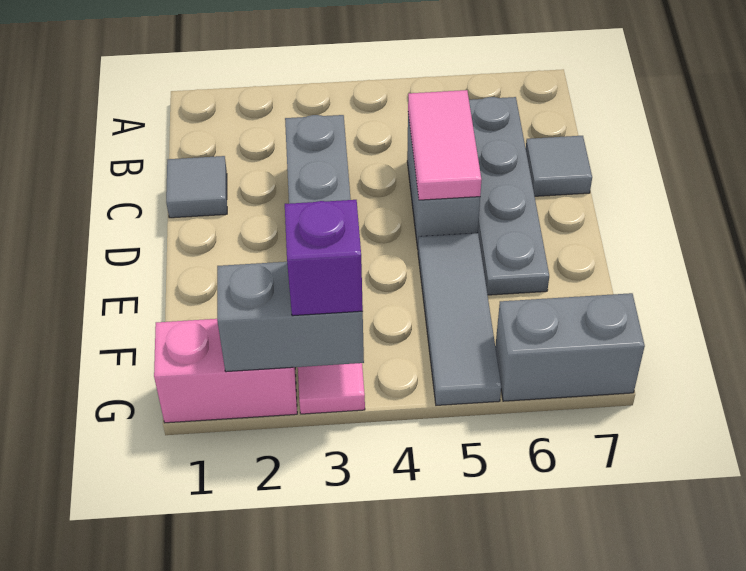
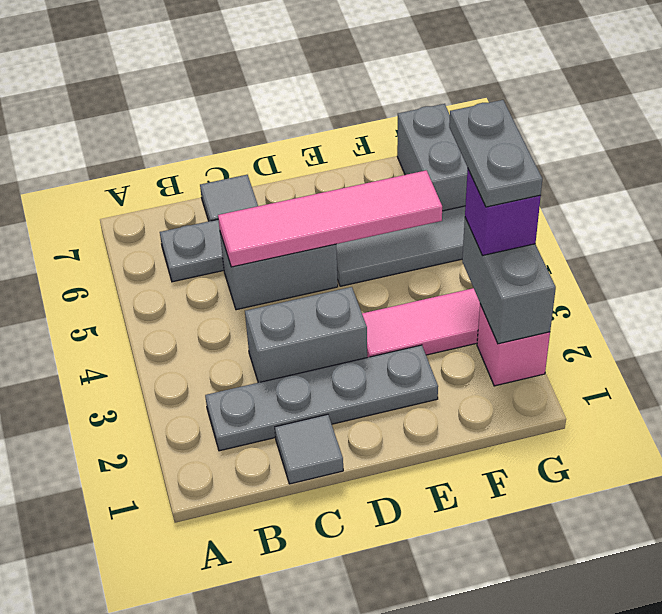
none -> grey 1x4 plate [205,345,438,451]
pink 1x2 tile [408,90,481,200] -> pink 1x4 tile [218,170,442,267]
pink 1x2 brick [154,319,297,423] -> pink 1x1 brick [477,304,550,386]
none -> grey 1x2 plate [449,100,542,207]

